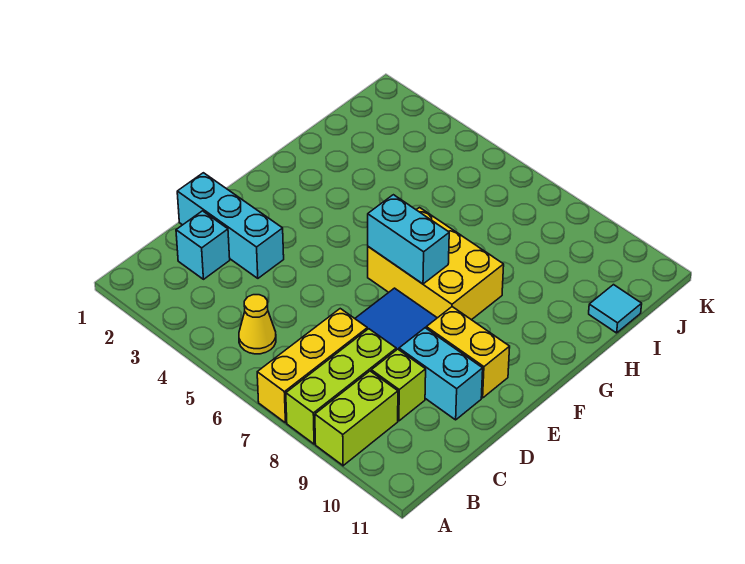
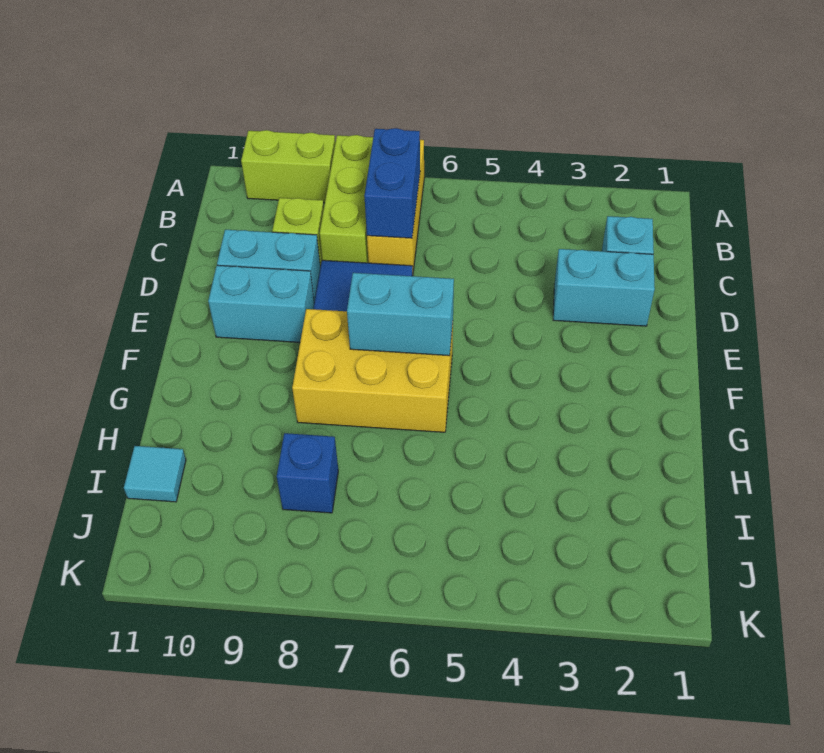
lime 1x2 brick [315,371,398,466] -> lime 1x2 brick turned to [241,130,335,203]
yellow 1x1 cone [239,295,276,354] -> none
none -> blue 1x2 brick [364,128,420,238]
cyan 1x3 brick [177,173,284,278] -> cyan 1x2 brick [553,249,655,326]
yellow 1x2 brick [426,307,510,398] -> cyan 1x2 brick [208,265,314,342]
none -> blue 1x1 brick [277,433,338,513]

